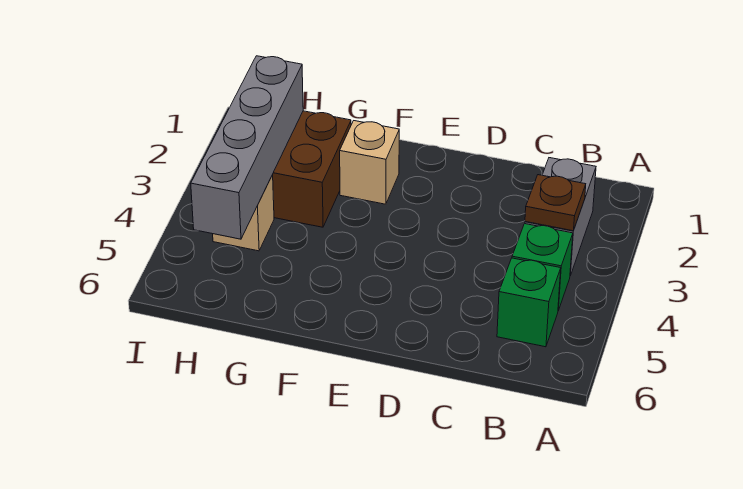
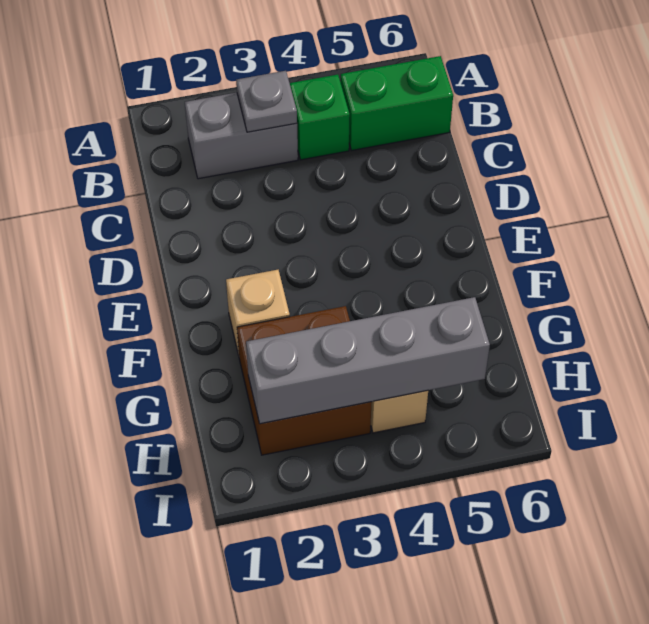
brown 1x1 plate [525,175,586,231] -> grey 1x1 plate [236,71,297,132]
green 1x1 brick [497,258,561,347] -> green 1x2 brick [341,56,453,150]

